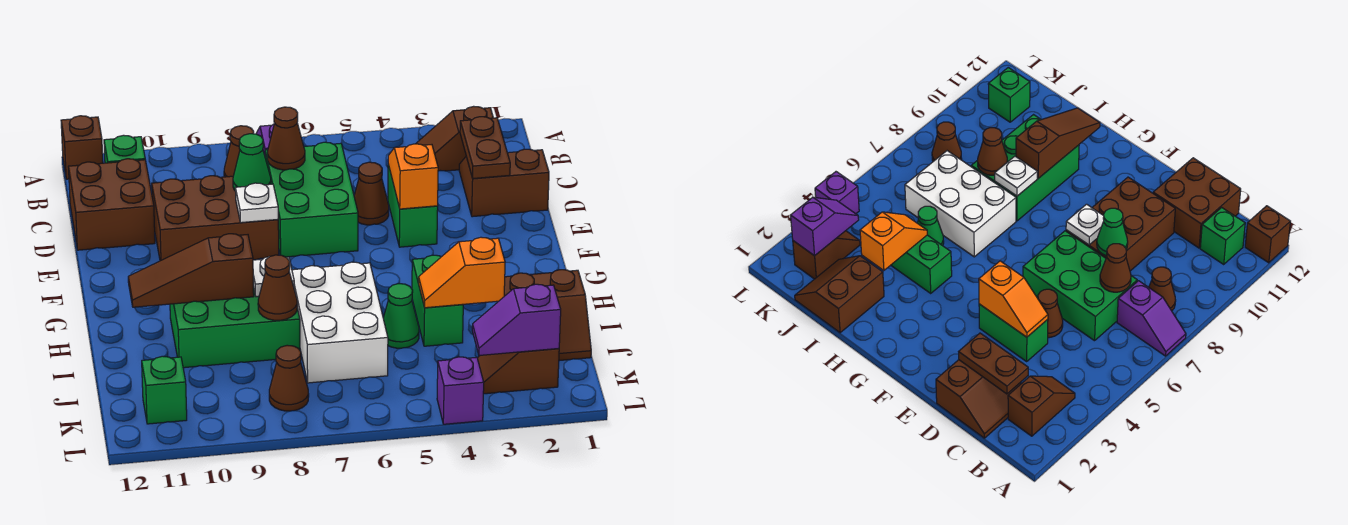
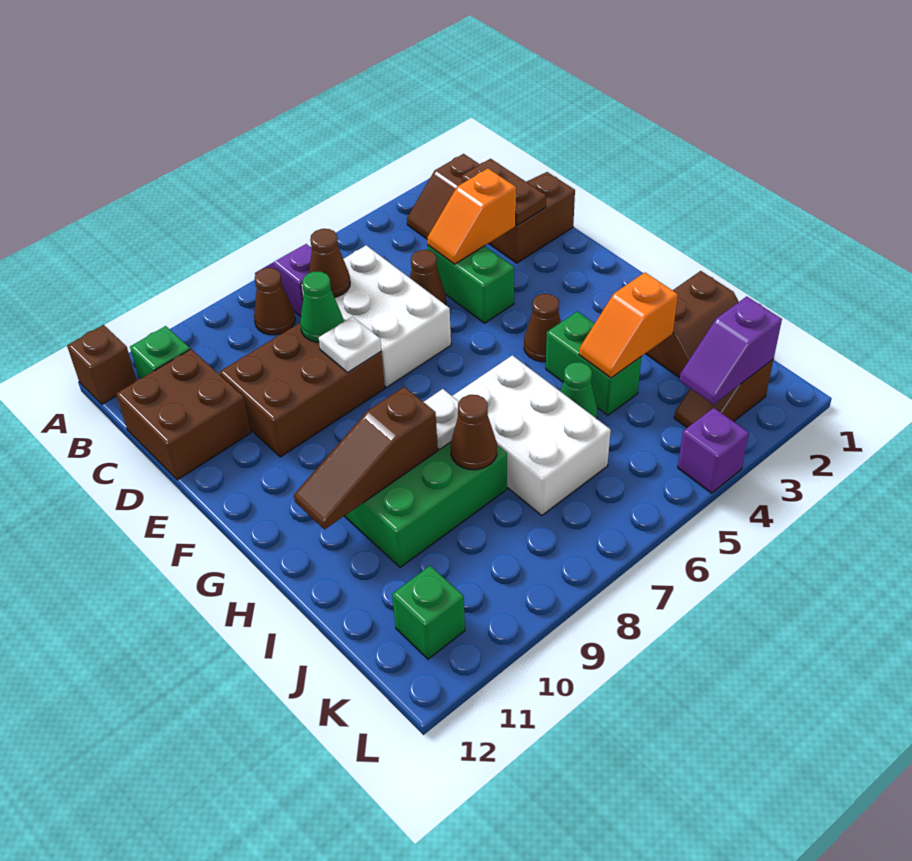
green 2x3 brick [265,142,358,257] -> white 2x3 brick [301,245,451,387]
orange 1x2 slope [388,144,438,209] -> orange 1x2 slope turned to [427,169,516,264]
brown 1x1 cone [269,345,309,411] -> brown 1x1 cone moved to [524,294,561,362]

